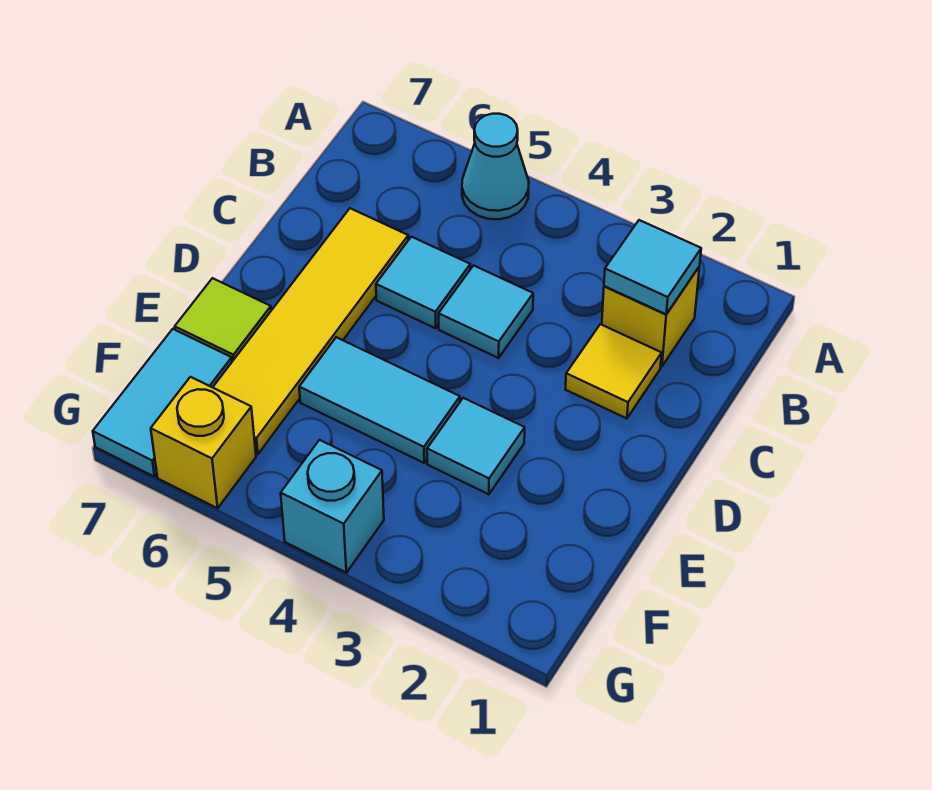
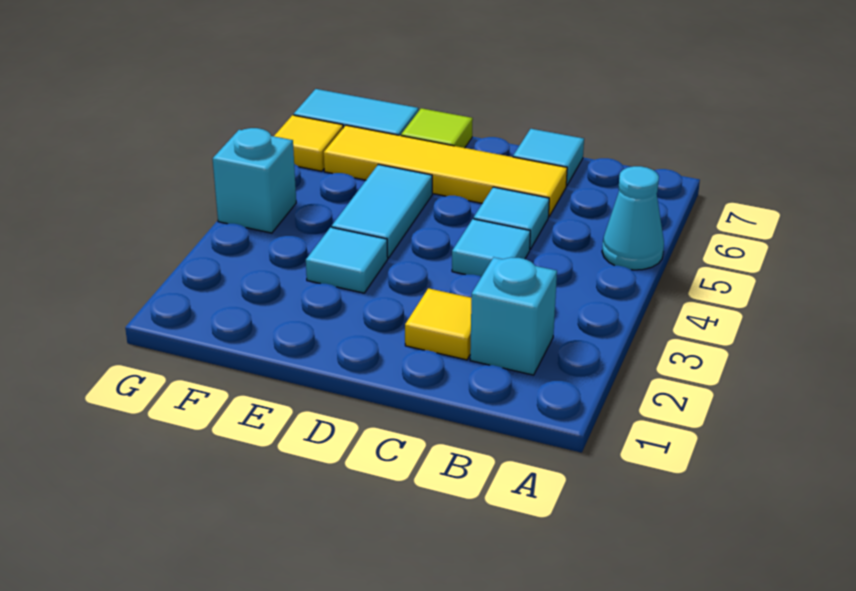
yellow 1x1 brick [602,266,700,366] -> cyan 1x1 brick [470,257,557,375]
cyan 1x1 tile [604,220,701,314] -> cyan 1x1 tile moved to [513,129,584,186]
yellow 1x1 brick [151,377,256,508] -> yellow 1x1 tile [274,115,343,171]

